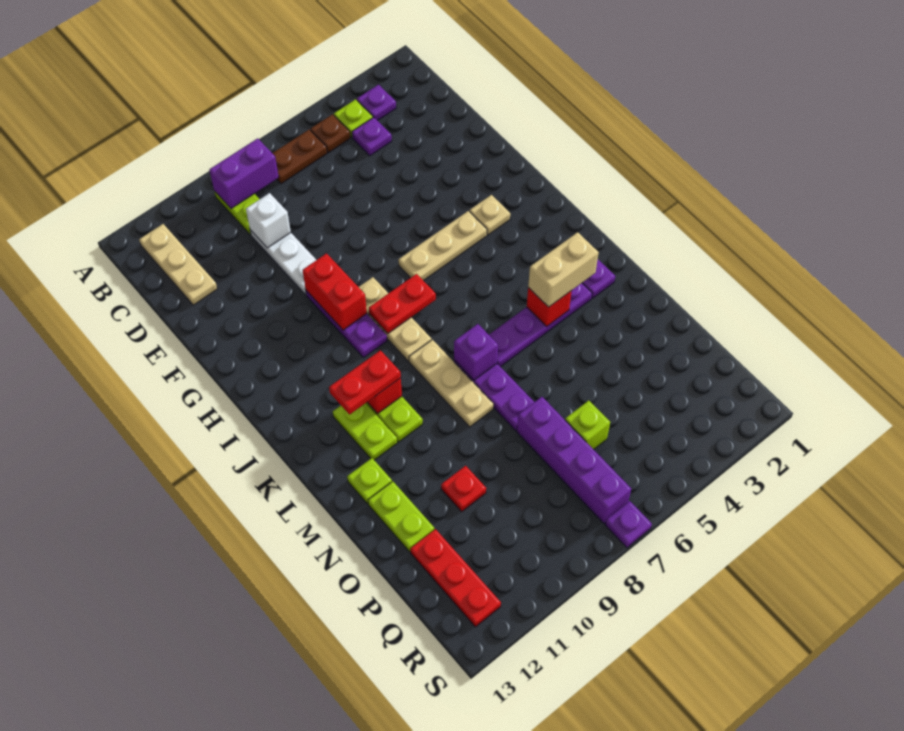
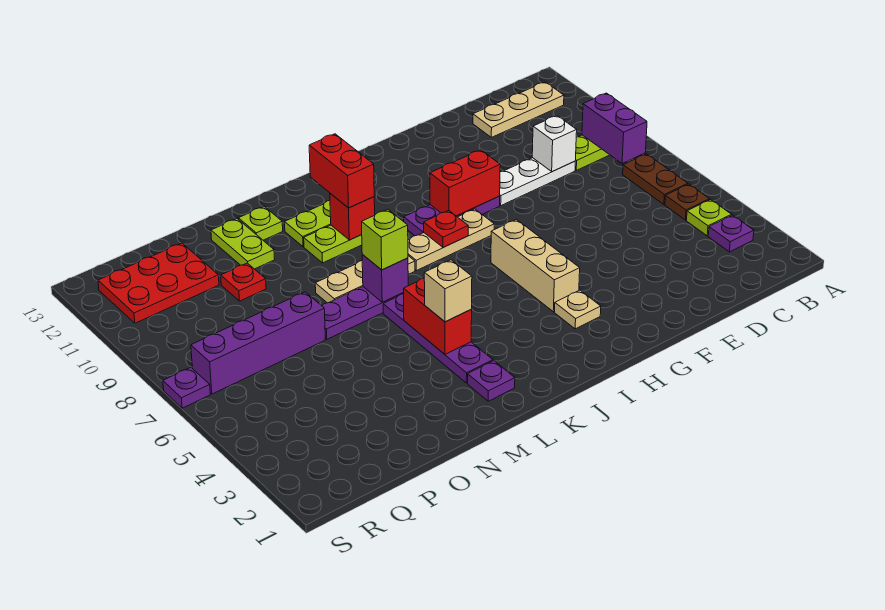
purple 1x1 plate [352,117,392,156] -> none
tan 1x3 plate [399,211,487,281] -> tan 1x3 brick [491,219,580,312]
red 1x2 plate [369,274,436,333] -> red 1x1 plate [424,211,468,248]
red 1x2 plate [329,350,401,415] -> red 1x2 brick [309,134,374,208]
tan 1x2 brick [528,232,599,307] -> tan 1x1 brick [424,260,472,322]
red 1x1 brick [527,287,571,327] -> red 1x2 brick [403,278,472,354]
lime 1x2 plate [368,481,434,552] -> lime 1x2 plate turned to [211,219,275,269]
lime 1x1 brick [565,401,610,450] -> lime 1x1 brick moved to [362,210,408,270]
red 1x3 plate [410,529,501,627] -> red 2x3 plate [98,243,219,323]

